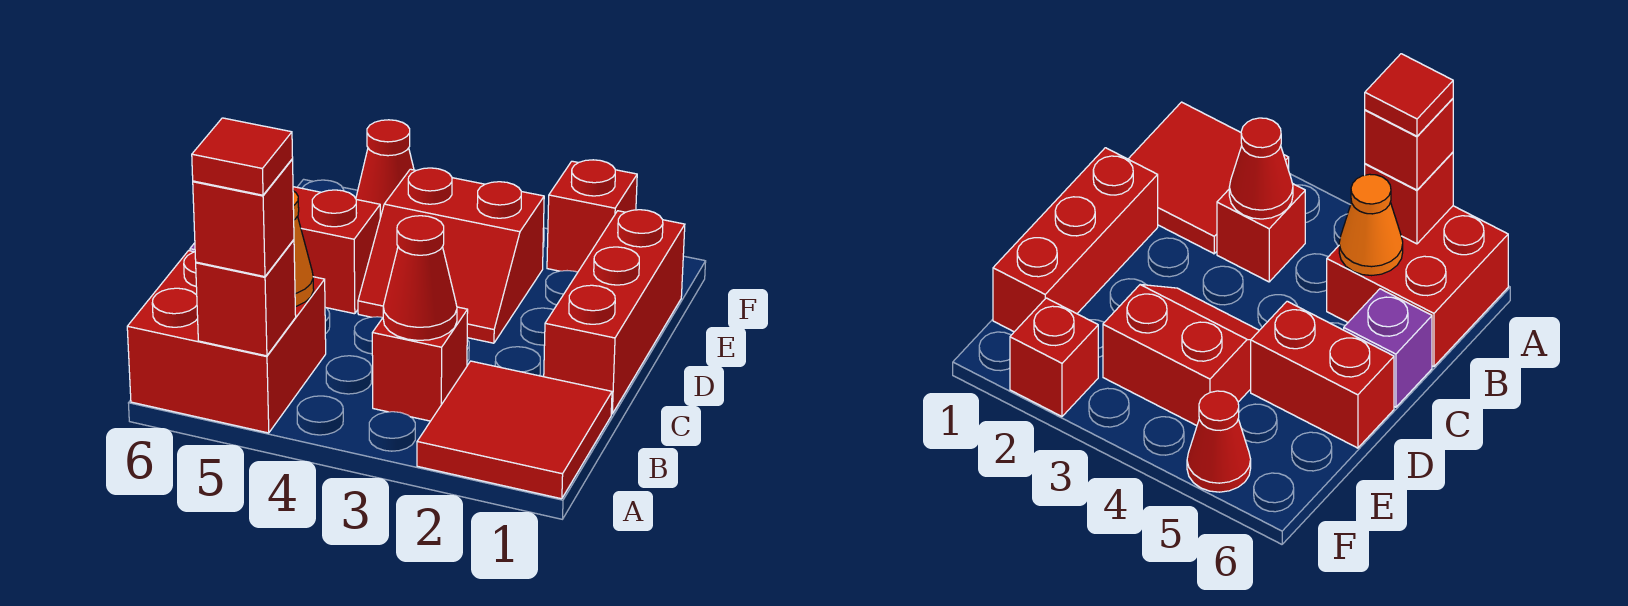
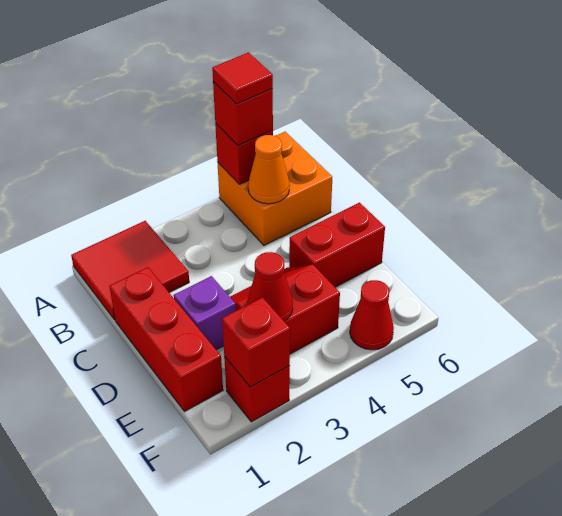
red 2x2 brick [127,251,326,433] -> orange 2x2 brick [217,132,332,245]
red 1x1 brick [372,307,468,421] -> red 1x1 brick moved to [222,297,290,387]
red 1x1 cone [383,216,457,340] -> red 1x1 cone moved to [247,252,293,321]
purple 1x1 brick [1344,289,1432,407] -> purple 1x1 brick moved to [174,276,236,350]

